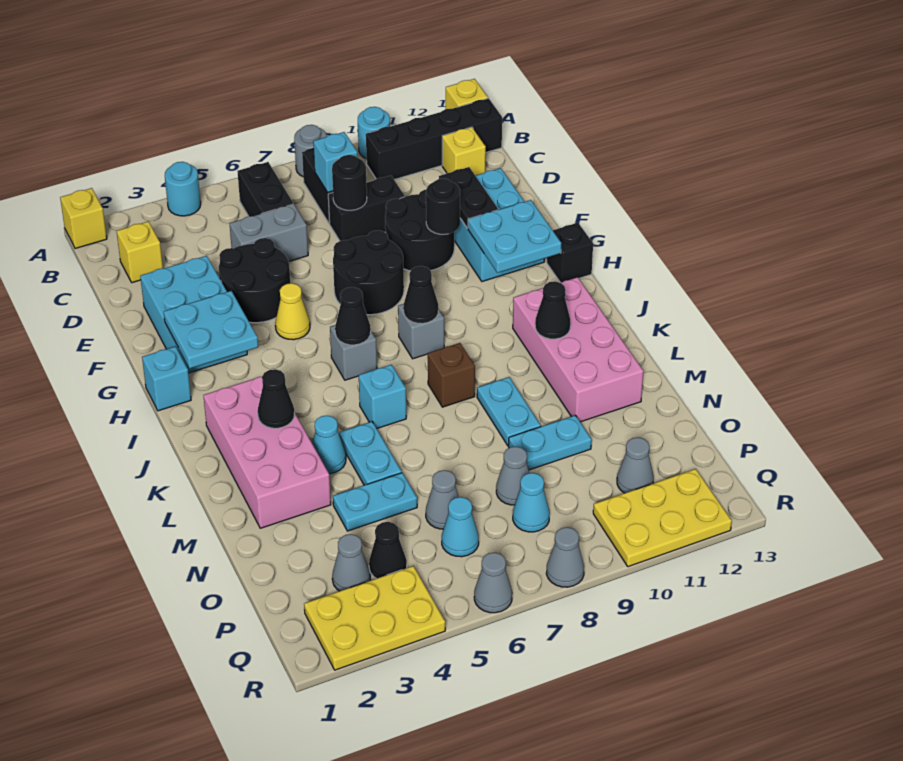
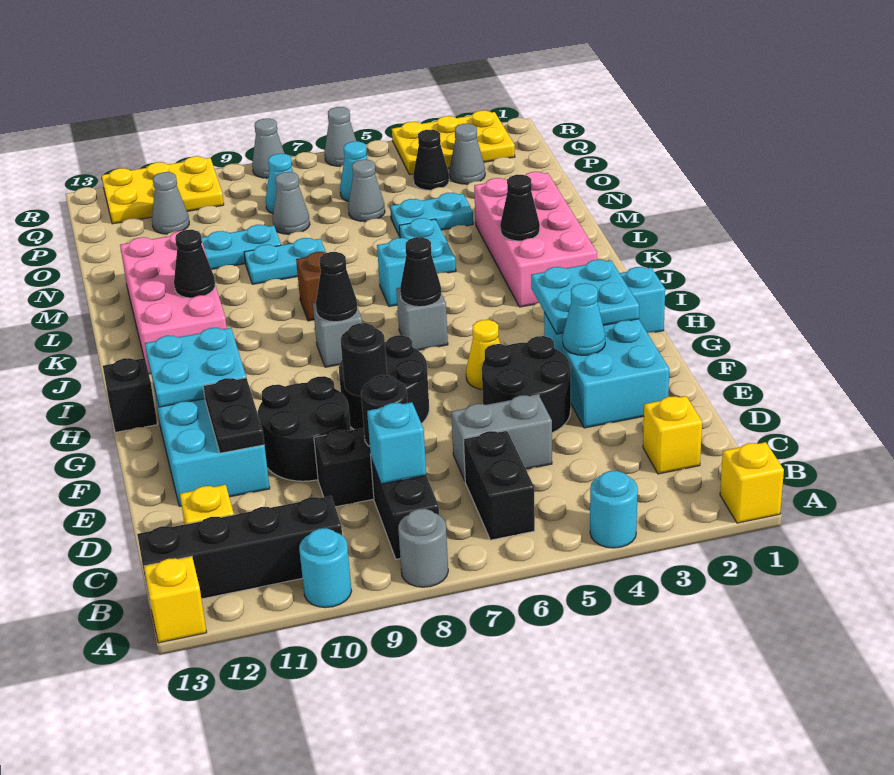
black 1x1 round brick [426,179,460,234] -> black 1x1 round brick moved to [341,323,387,396]
cyan 1x1 cone [312,416,346,474] -> cyan 1x1 cone moved to [563,283,605,355]
cyan 1x2 plate [477,377,541,446] -> cyan 1x2 plate turned to [244,238,326,284]

